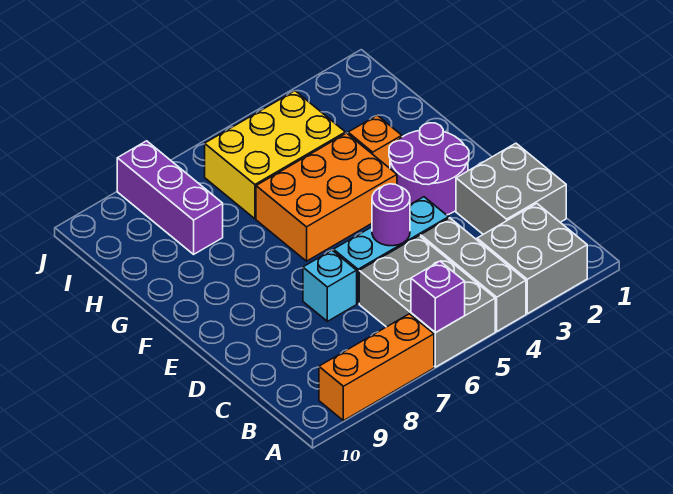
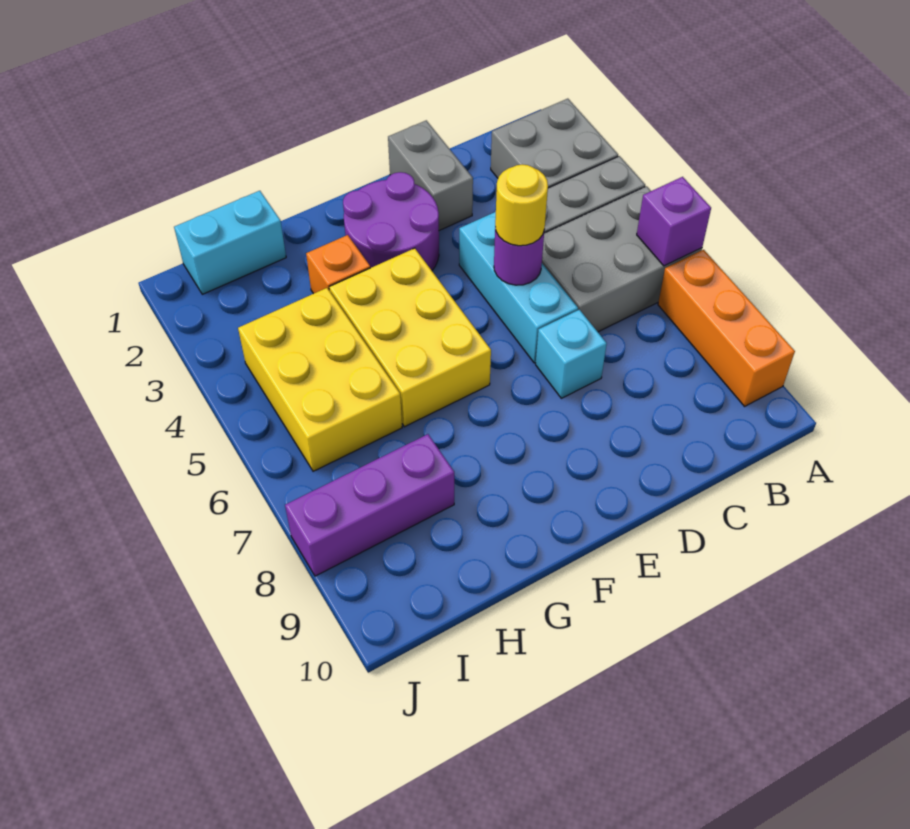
grey 2x2 brick [456,143,566,234] -> grey 1x2 brick [388,120,473,231]
none -> yellow 1x1 round brick [495,164,548,246]
orange 2x3 brick [256,133,397,261] -> yellow 2x3 brick [329,248,491,427]
none -> cyan 1x2 brick [174,191,286,294]

